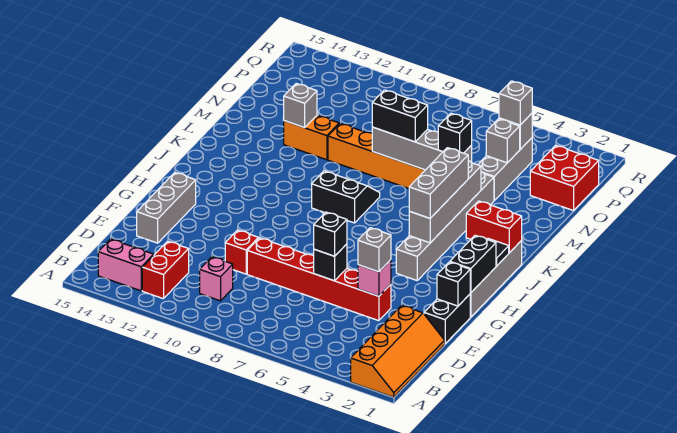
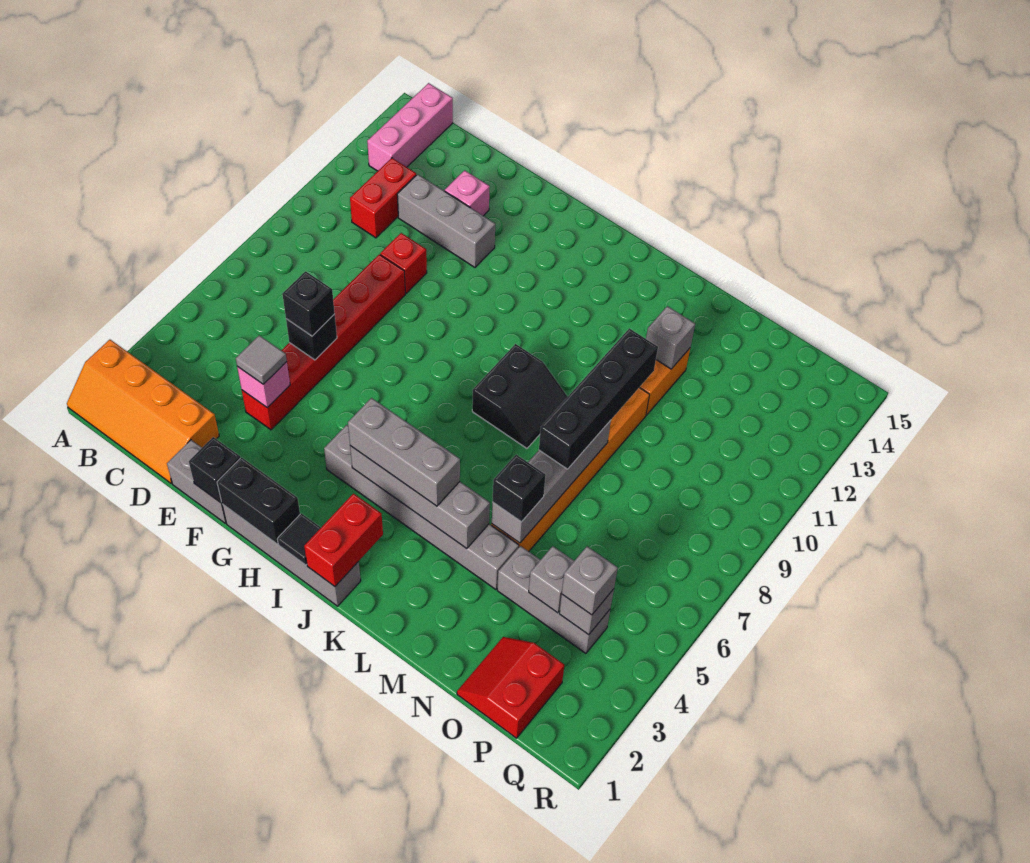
red 1x2 brick [142,241,189,299] -> red 1x2 brick turned to [350,158,416,238]
pink 1x2 brick [98,239,154,291] -> pink 1x3 brick [367,83,453,171]
pink 1x1 brick [200,257,233,301] -> pink 1x1 brick moved to [445,170,490,216]
black 1x2 brick [424,294,470,344] -> grey 1x2 brick [167,440,226,523]
grey 1x1 brick [358,228,391,272] -> grey 1x1 tile [236,335,287,384]
grey 1x3 brick [137,173,196,243] -> grey 1x3 brick moved to [397,174,495,267]
black 1x2 brick [372,90,428,142] -> black 1x4 brick [539,328,658,469]
red 2x2 brick [530,145,599,211] -> red 2x2 slope [457,637,564,738]

